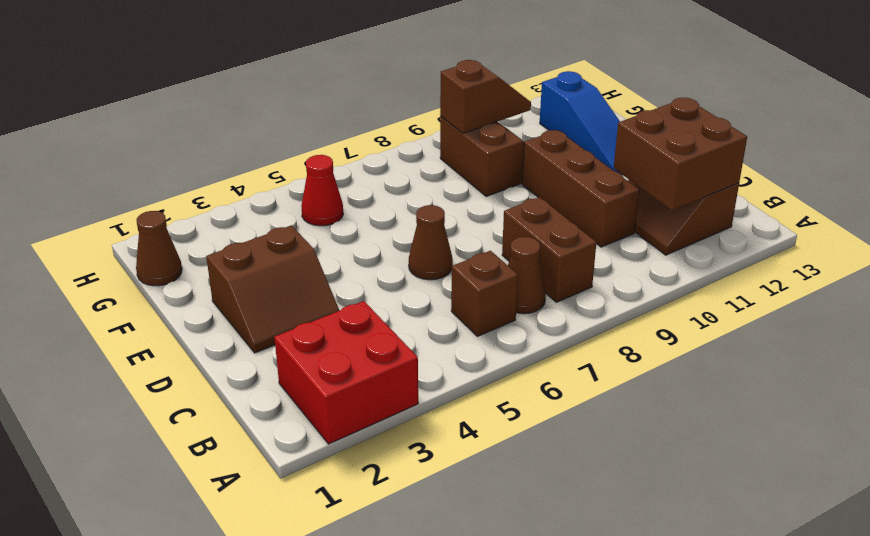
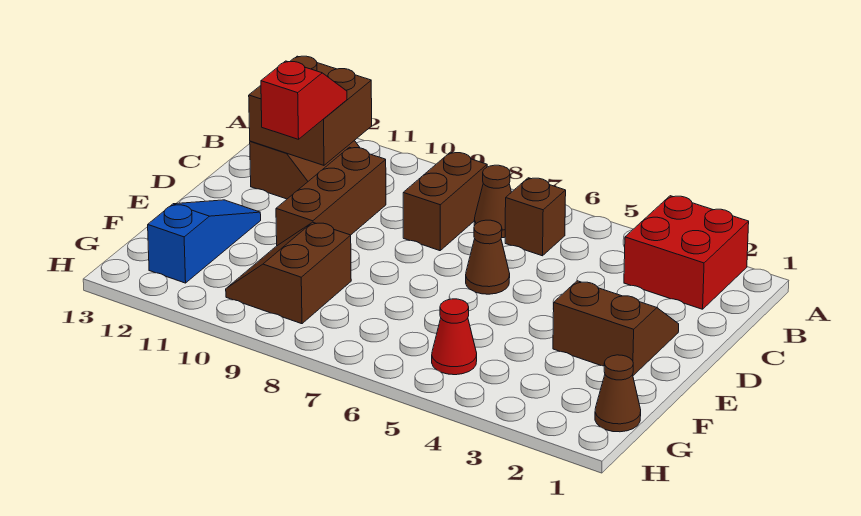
none -> red 1x2 slope [261,61,347,139]
brown 1x2 slope [440,60,531,133] -> none

